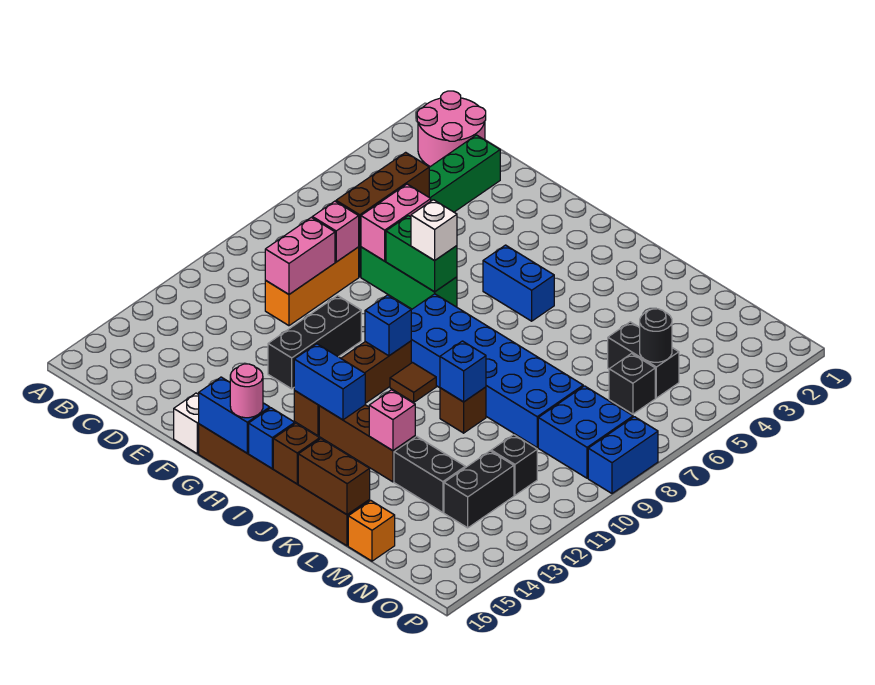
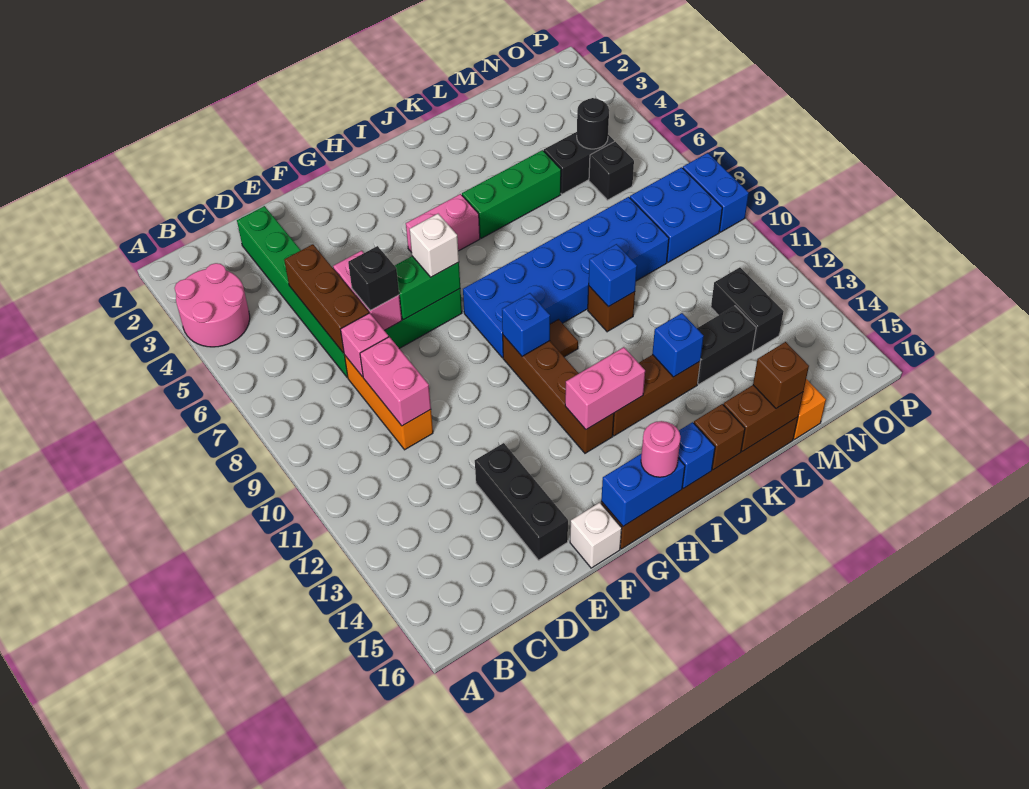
pink 2x2 round brick [417,91,486,167] -> pink 2x2 round brick moved to [175,263,250,347]
black 1x3 brick [268,296,361,389] -> black 1x3 brick moved to [475,443,568,560]
blue 1x2 brick [483,245,554,321] -> pink 1x2 brick [406,194,480,253]
blue 1x2 brick [294,344,365,420] -> pink 1x2 brick [565,347,645,430]
none -> green 1x3 brick [462,150,561,238]
pink 1x1 brick [369,390,415,451] -> blue 1x1 brick [652,313,704,377]
none -> brown 1x1 brick [753,342,809,409]
black 1x1 brick [491,435,537,495] -> black 1x1 brick moved to [348,246,399,311]

